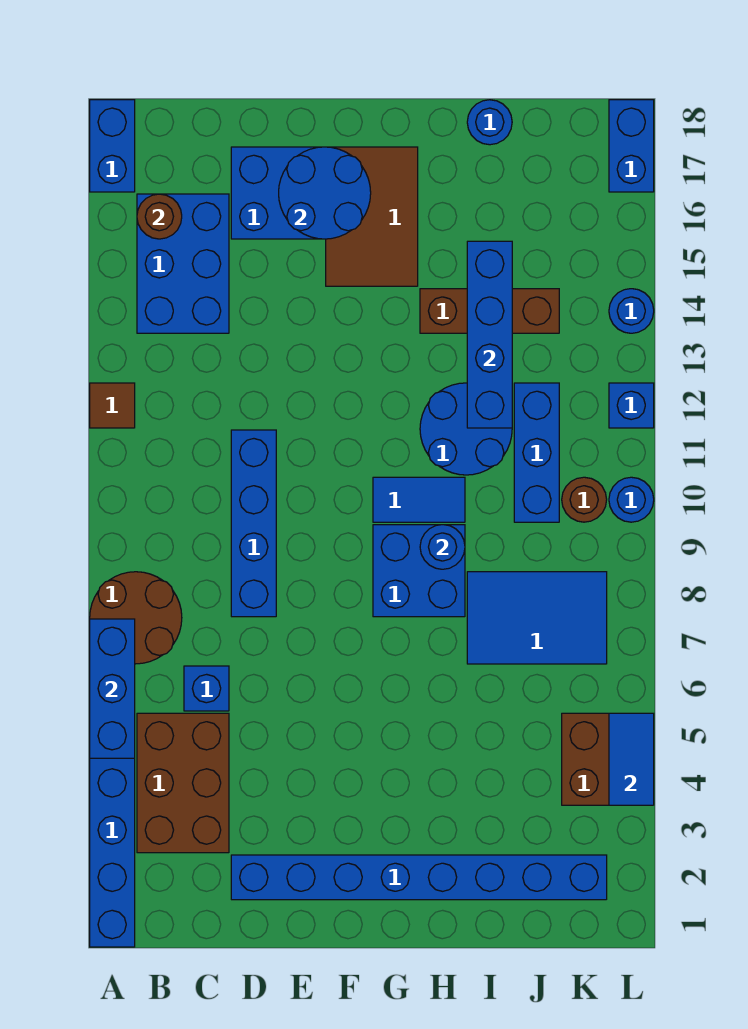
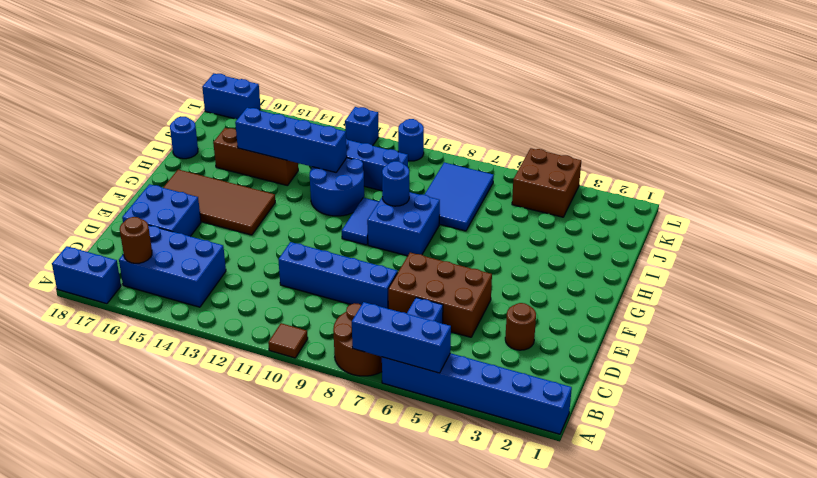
brown 1x1 tile [90,383,135,428] -> brown 1x1 tile moved to [268,323,308,358]
brown 2x3 brick [137,713,229,853] -> brown 2x3 brick moved to [388,253,492,337]
blue 1x8 brick [231,855,607,900] -> none
blue 2x2 round brick [279,147,371,239] -> none
brown 2x3 tile [326,147,418,286] -> brown 2x4 tile [163,169,275,235]
brown 1x3 brick [420,289,559,333] -> brown 1x3 brick turned to [213,128,298,186]
brown 1x1 round brick [562,477,607,522] -> brown 1x1 round brick moved to [505,303,536,350]
blue 1x2 tile [609,713,654,805] -> none
blue 1x1 round brick [609,289,654,333] -> none

